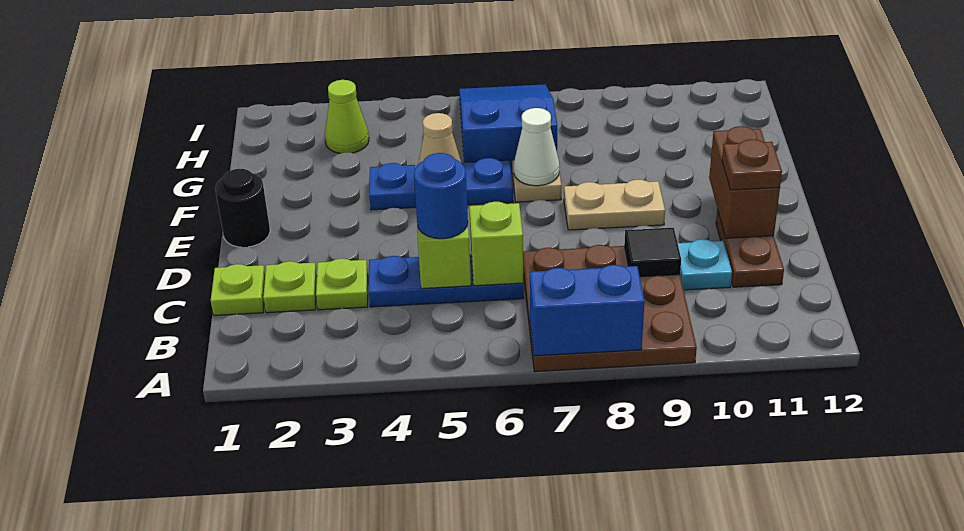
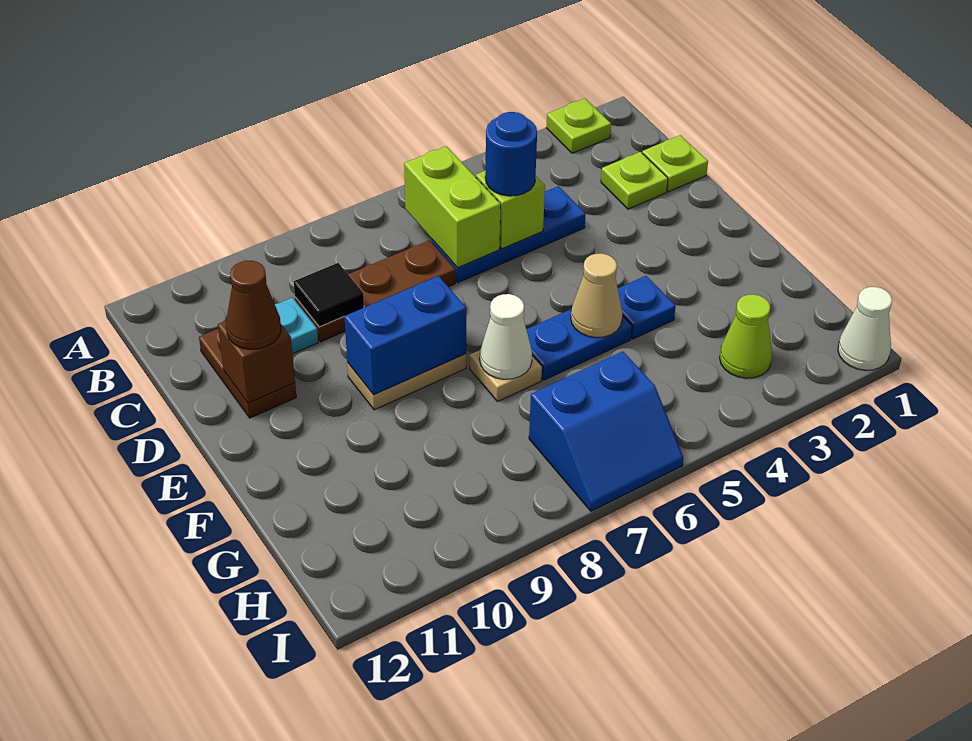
brown 3x3 plate [523,245,697,372] -> brown 1x3 plate [295,240,455,342]
blue 1x2 brick [530,265,645,356] -> blue 1x2 brick moved to [344,276,466,395]
lime 1x1 plate [316,259,368,310] -> lime 1x1 plate moved to [546,99,611,153]
lime 1x1 brick [469,202,523,286] -> lime 1x2 brick [404,146,501,267]
brown 1x2 brick [709,126,780,238] -> brown 1x1 brick [218,321,295,403]
brown 1x1 plate [722,139,782,190] -> brown 1x1 cone [226,261,281,349]
black 1x1 round brick [215,169,270,247] -> none
blue 2x3 slope [459,84,557,173] -> blue 2x2 slope [529,351,683,511]
none -> white 1x1 cone [838,287,892,370]

